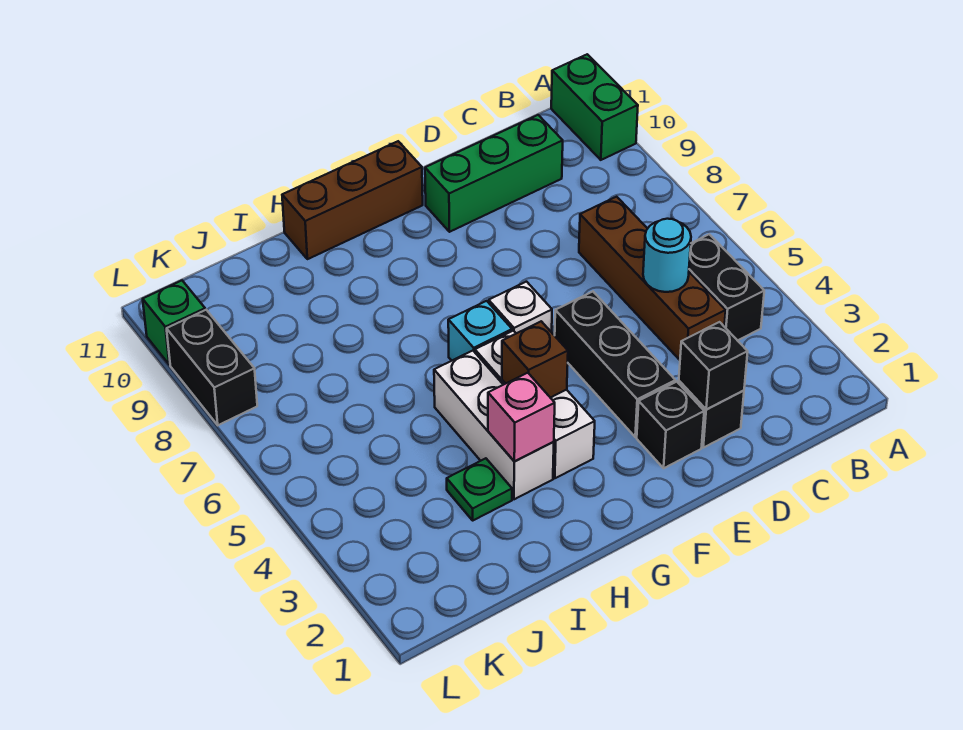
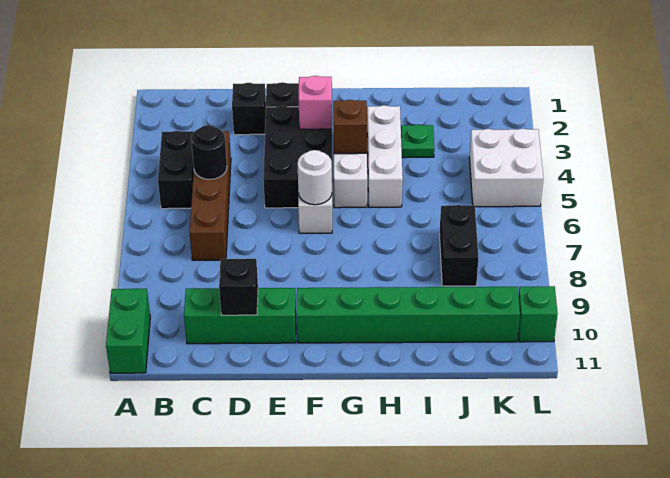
cyan 1x1 round brick [643,219,691,292] -> black 1x1 round brick [191,125,227,180]
black 1x1 brick [679,322,748,410] -> black 1x1 brick moved to [219,259,258,315]
black 1x3 brick [555,292,675,437] -> black 2x3 brick [263,106,332,208]
none -> white 1x1 round brick [298,150,332,205]
none -> green 1x6 brick [297,287,520,343]
brown 1x3 brick [282,141,423,259] -> none
cyan 1x1 brick [448,301,512,361] -> none
pink 1x1 brick [488,373,555,461] -> pink 1x1 brick moved to [298,76,332,129]
none -> white 2x2 brick [469,129,543,207]
black 1x2 brick [167,310,257,425] -> black 1x2 brick moved to [440,205,479,286]

